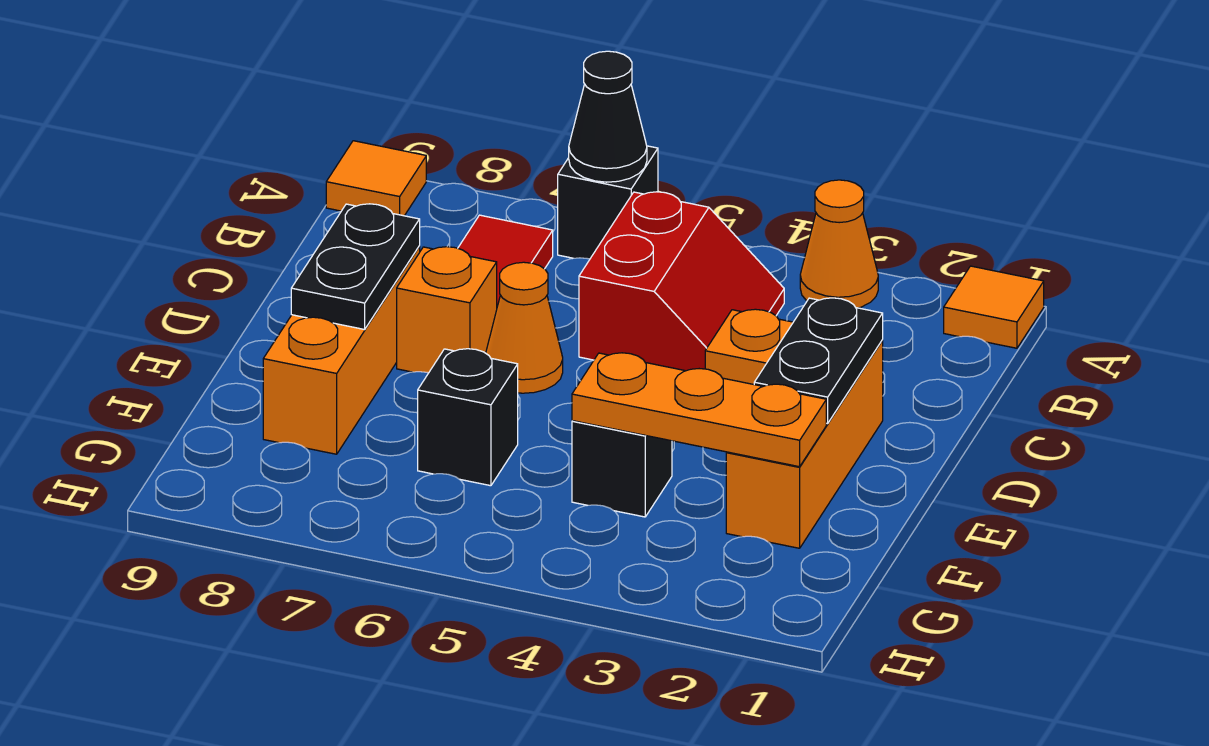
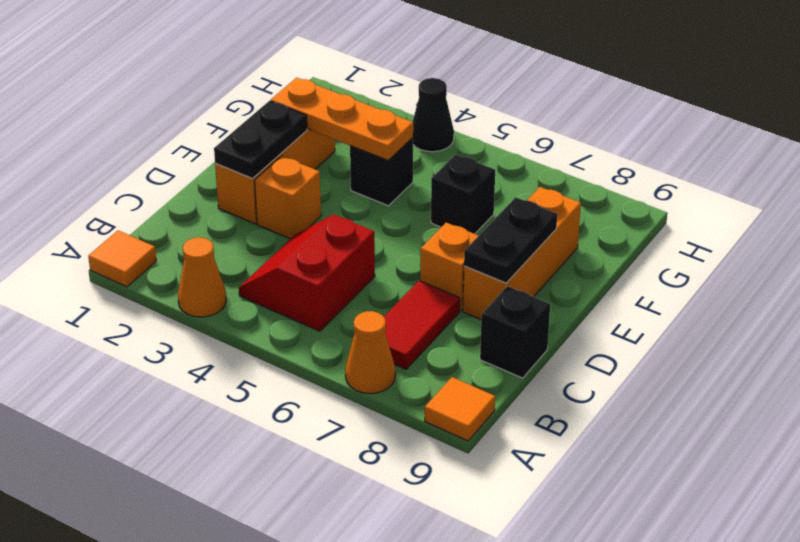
black 1x1 brick [558,146,658,259] -> black 1x1 brick moved to [480,286,550,378]
black 1x1 cone [569,51,647,182] -> black 1x1 cone moved to [413,78,454,152]
orange 1x1 cone [486,262,563,393] -> orange 1x1 cone moved to [345,311,395,394]

